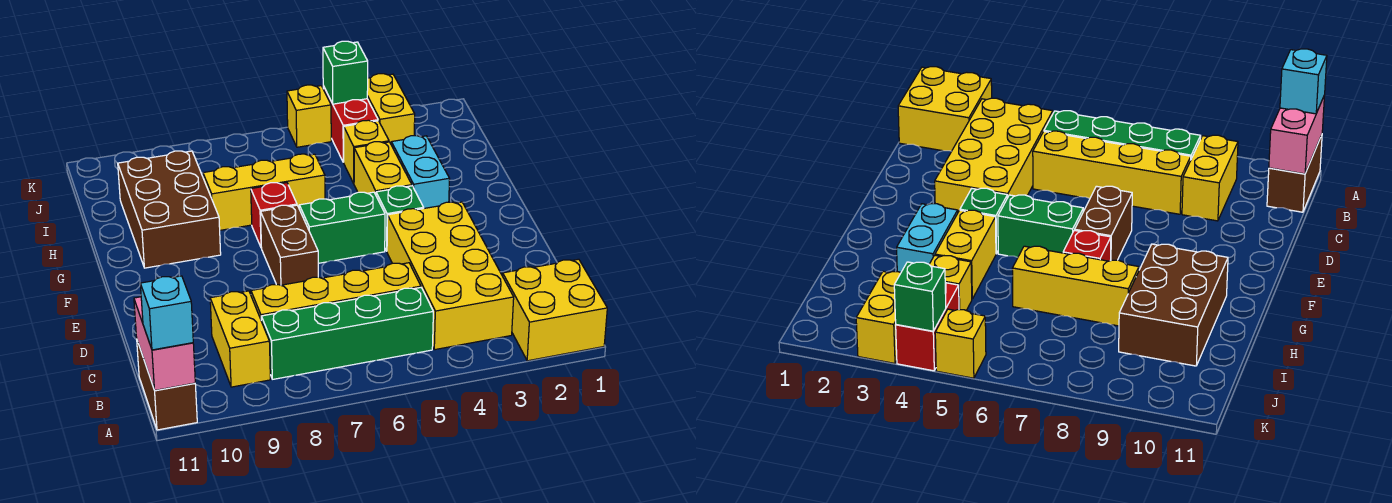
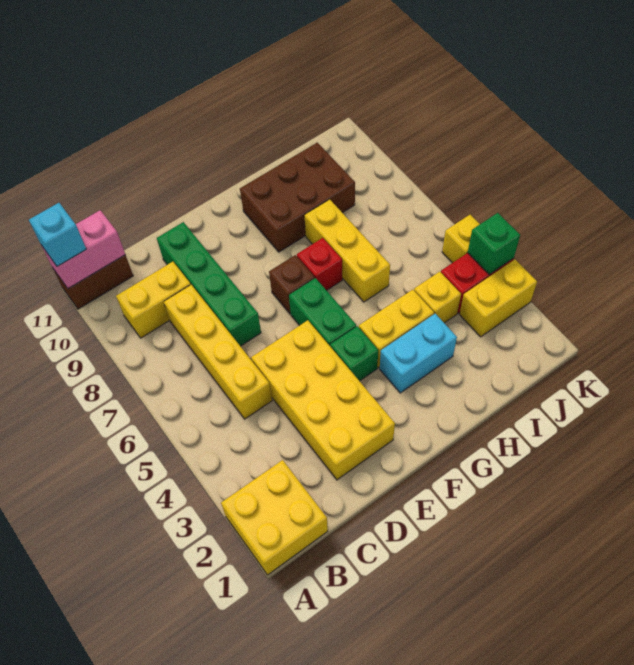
yellow 2x4 brick [387,202,514,350] -> yellow 2x4 brick turned to [251,320,395,480]
green 1x4 brick [261,288,433,379] -> green 1x4 brick moved to [157,222,261,346]
brown 1x2 brick [261,205,318,285] -> brown 1x1 brick [269,255,315,314]

